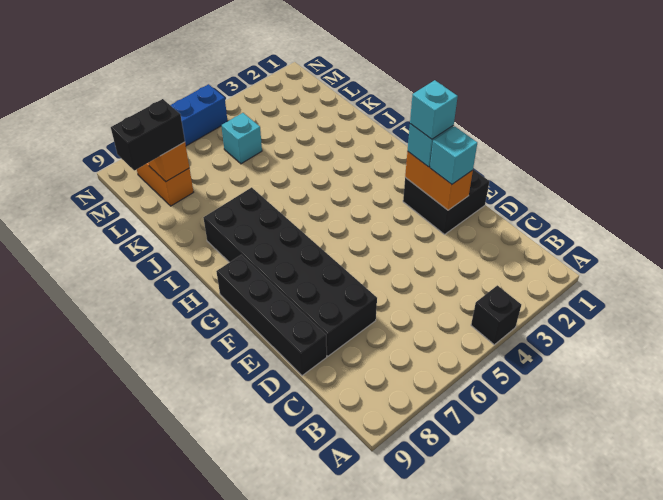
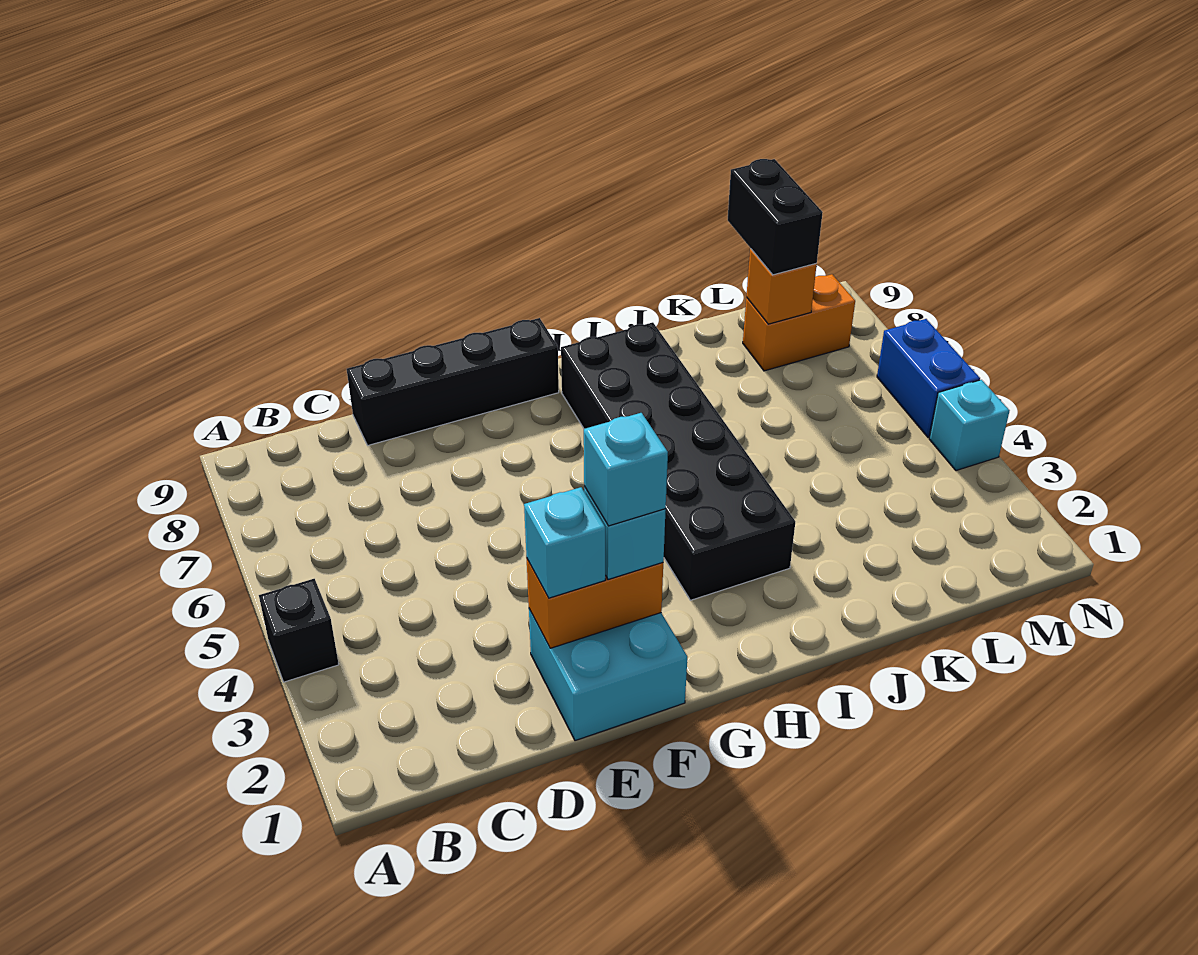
black 2x6 brick [203,187,377,356] -> black 2x6 brick turned to [561,322,795,600]
black 2x2 brick [403,169,489,234] -> cyan 2x2 brick [529,609,687,741]
cyan 1x1 brick [221,113,262,164] -> cyan 1x1 brick moved to [929,380,1009,470]

